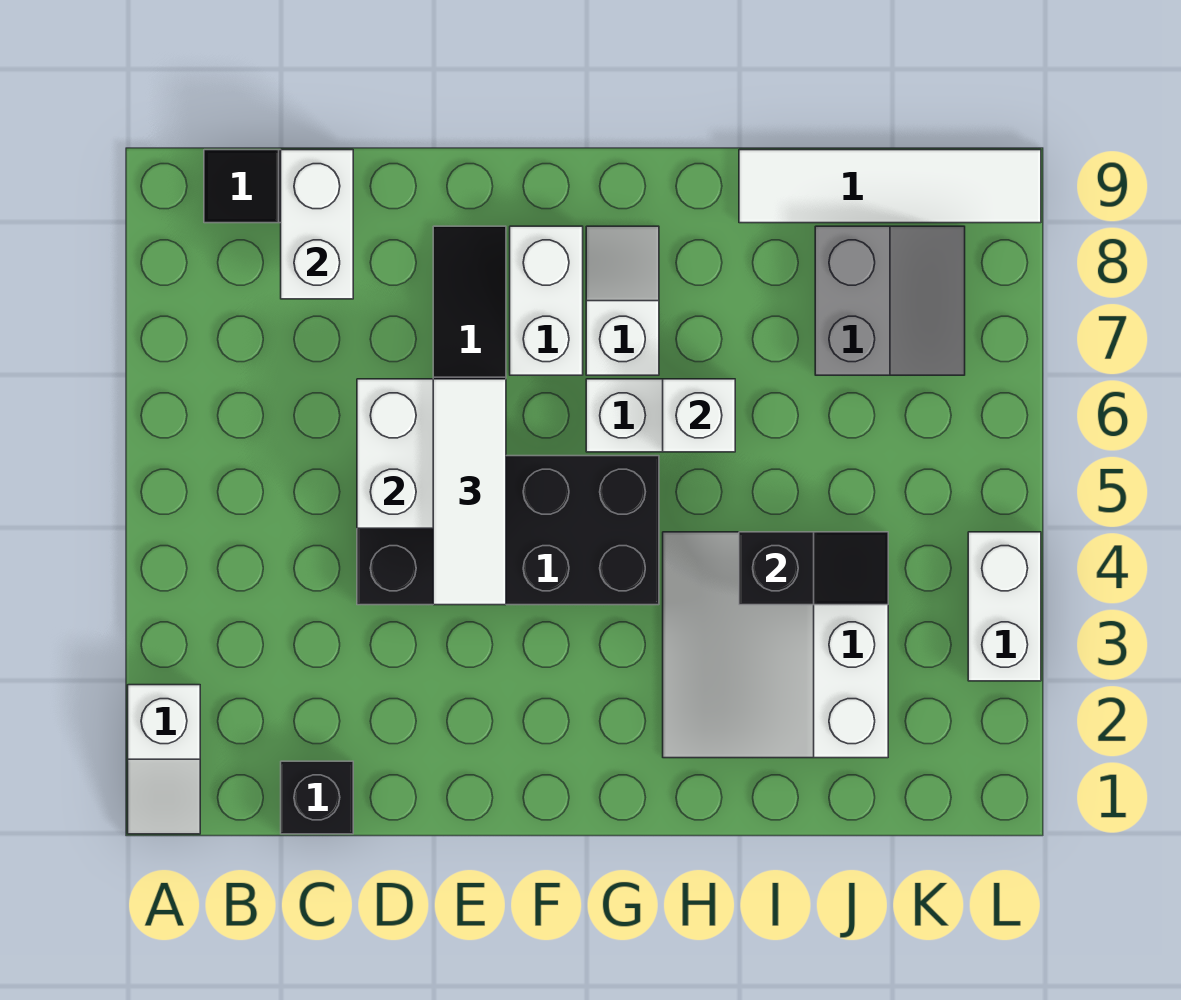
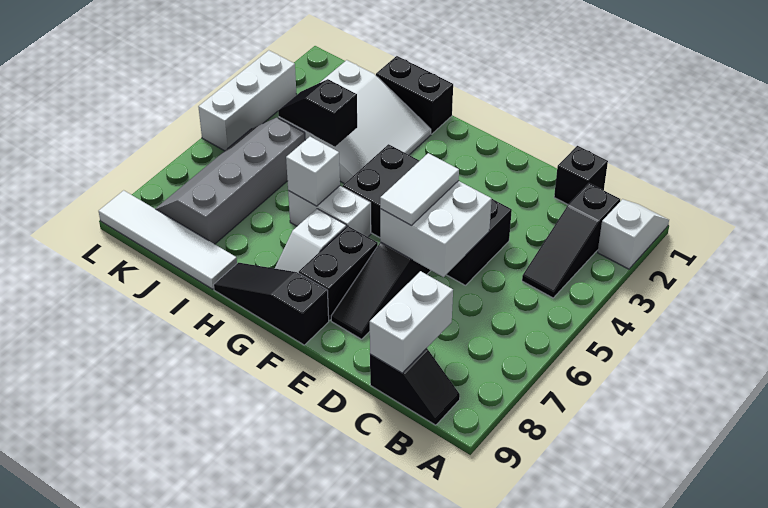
none -> black 1x3 slope [522,183,620,298]
white 1x3 tile [433,379,506,605] -> white 1x2 tile [380,153,459,225]
white 1x2 brick [510,226,583,375] -> black 1x2 brick [299,226,378,320]
none -> black 1x3 slope [214,263,329,345]
none -> black 1x2 brick [376,56,453,134]
grey 2x2 slope [815,226,965,375] -> grey 2x4 slope [155,118,305,244]
white 1x2 brick [968,532,1041,681] -> white 1x3 brick [198,50,297,151]

